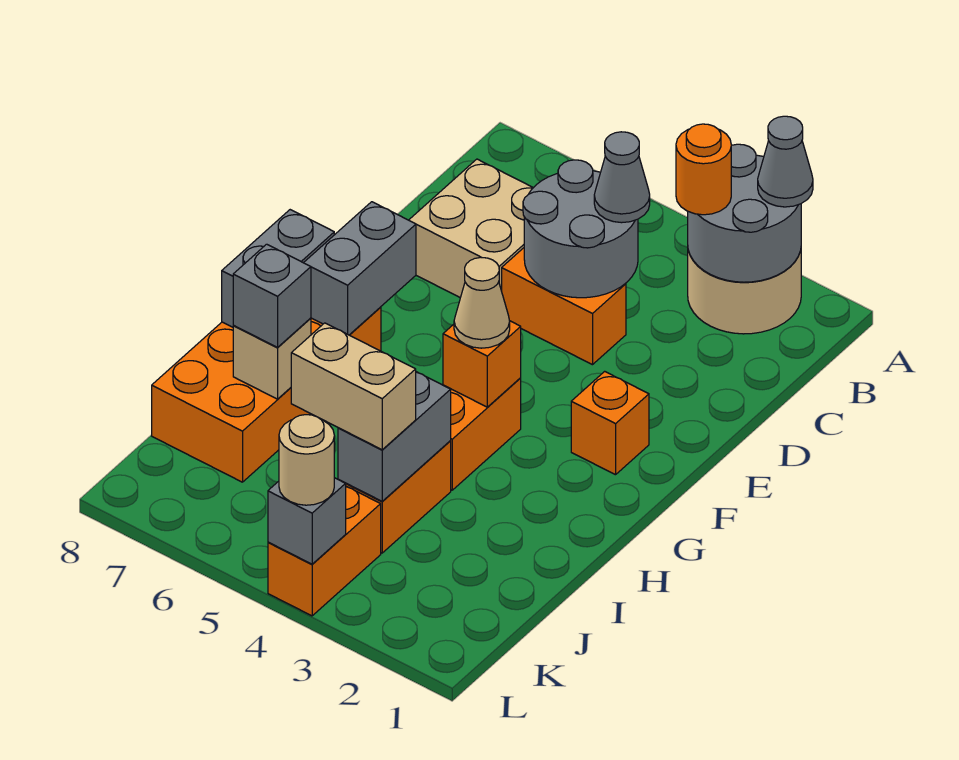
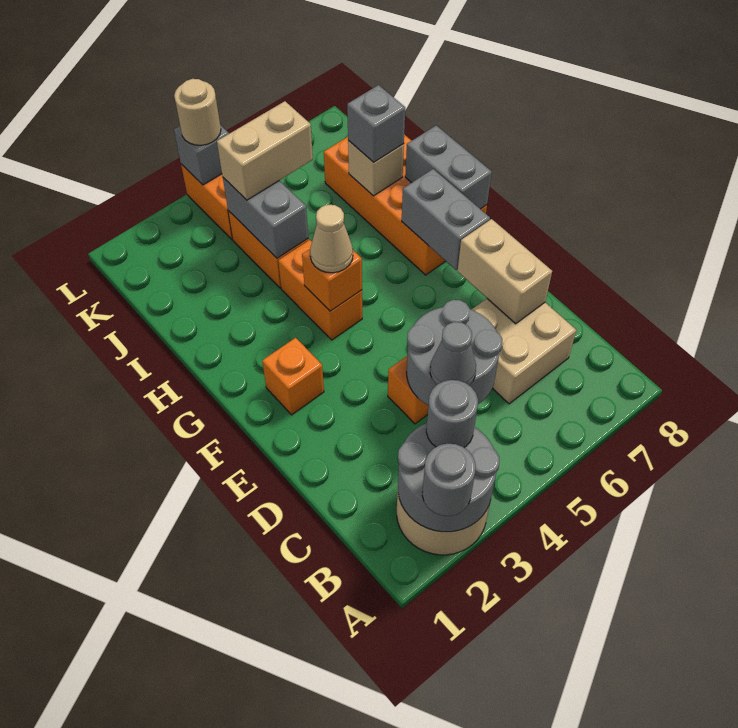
grey 1x1 cone [758,116,813,207] -> grey 1x1 round brick [422,444,476,516]
orange 1x1 round brick [676,124,731,215] -> grey 1x1 round brick [426,380,478,447]
none -> tan 1x2 brick [458,219,552,324]

